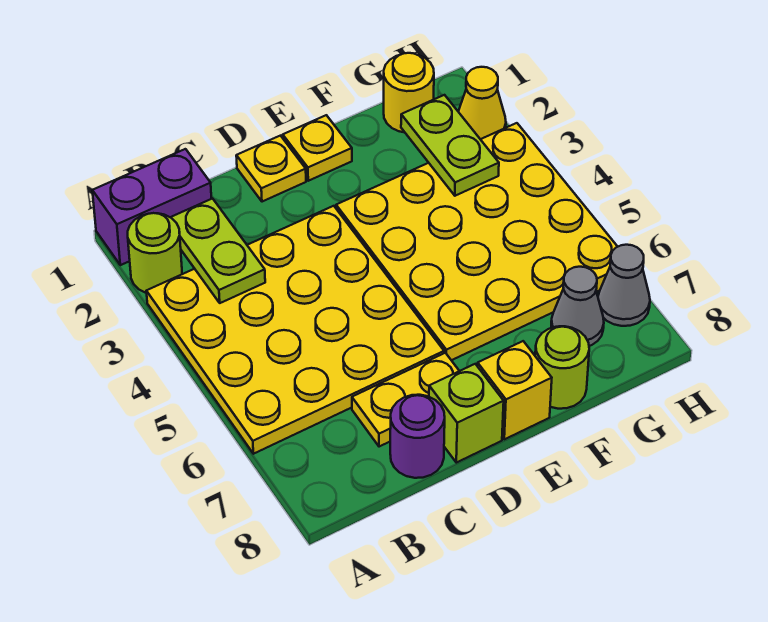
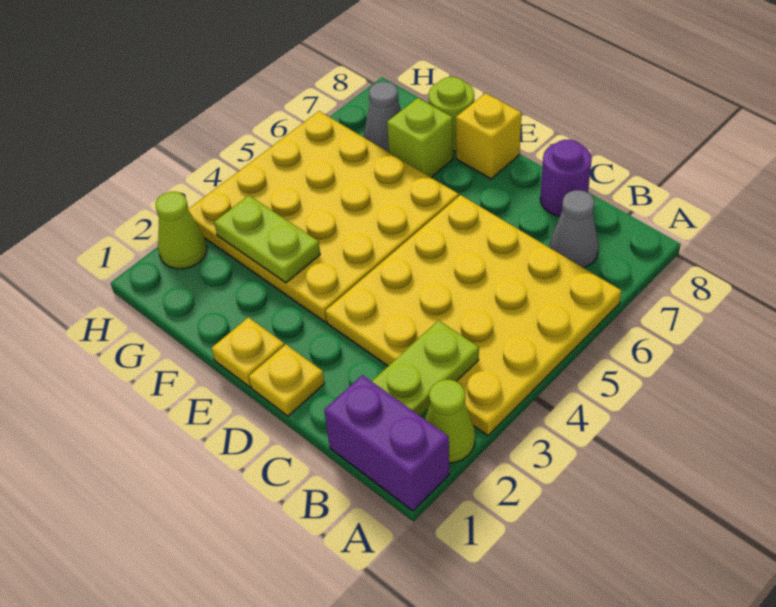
lime 1x1 round brick [128,213,182,293] -> lime 1x1 cone [425,380,475,463]
yellow 1x2 plate [352,353,459,447] -> none
lime 1x1 brick [429,364,504,463] -> lime 1x1 brick moved to [387,98,453,177]
yellow 1x1 round brick [384,53,434,132] -> none
lime 1x2 plate [401,95,499,196] -> lime 1x2 plate turned to [214,196,320,283]
yellow 1x1 cone [458,67,506,139] -> lime 1x1 cone [156,192,207,269]
grey 1x1 cone [598,245,650,326] -> grey 1x1 cone moved to [550,190,599,268]

